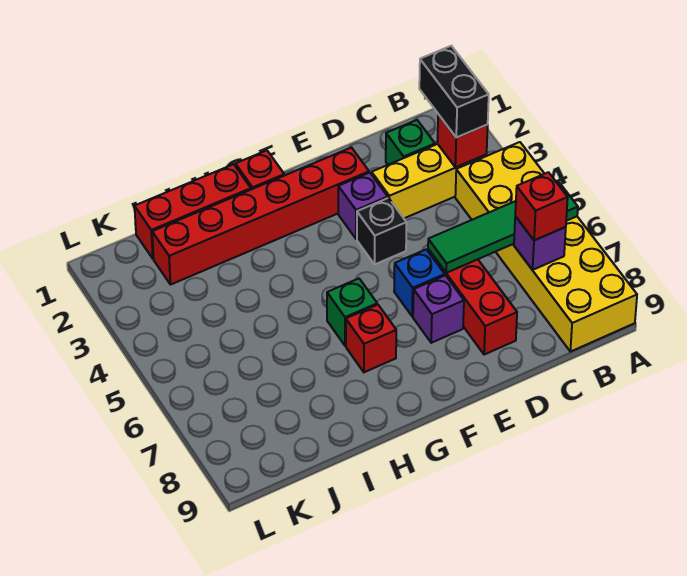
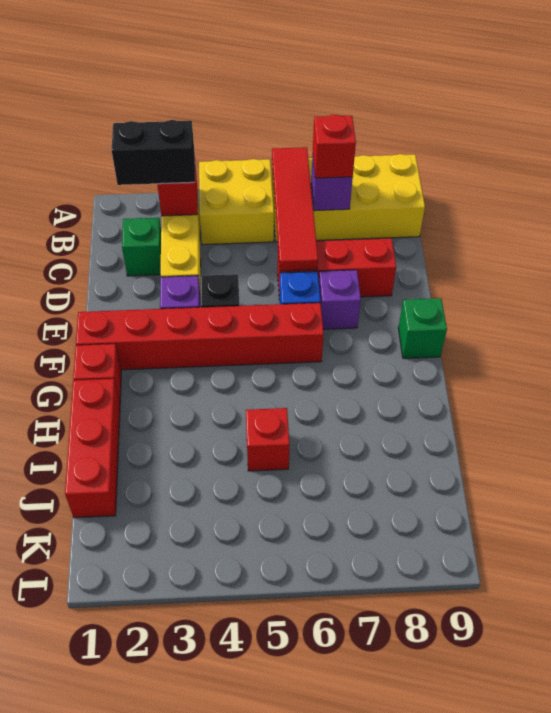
green 1x4 tile [428,183,578,273] -> red 1x4 tile [272,147,318,271]
red 1x6 brick [152,148,369,285] -> red 1x6 brick turned to [76,303,324,370]
green 1x1 brick [327,279,377,346] -> green 1x1 brick moved to [398,298,447,358]
red 1x1 brick [346,305,396,372] -> red 1x1 brick moved to [246,408,290,471]

